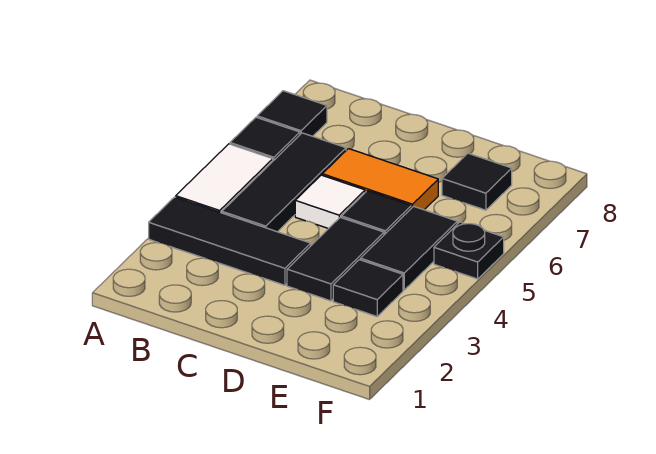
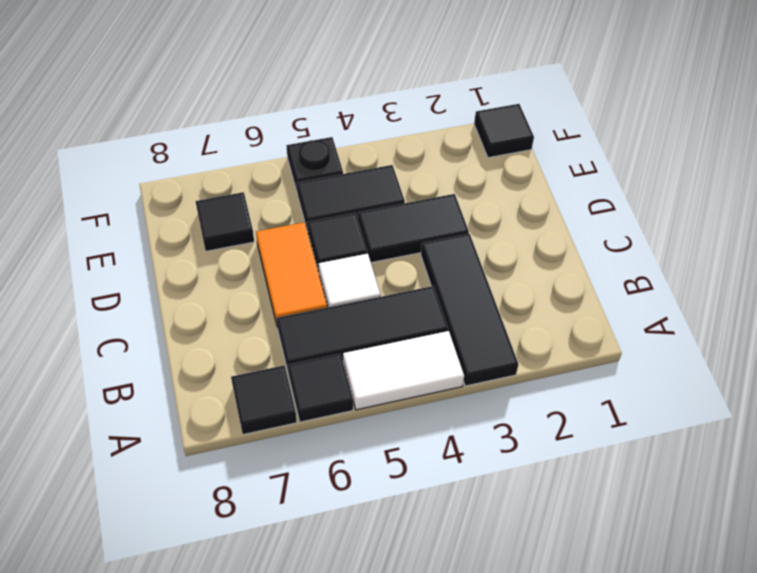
black 1x1 tile [333,260,403,316] -> black 1x1 tile moved to [474,104,534,158]

